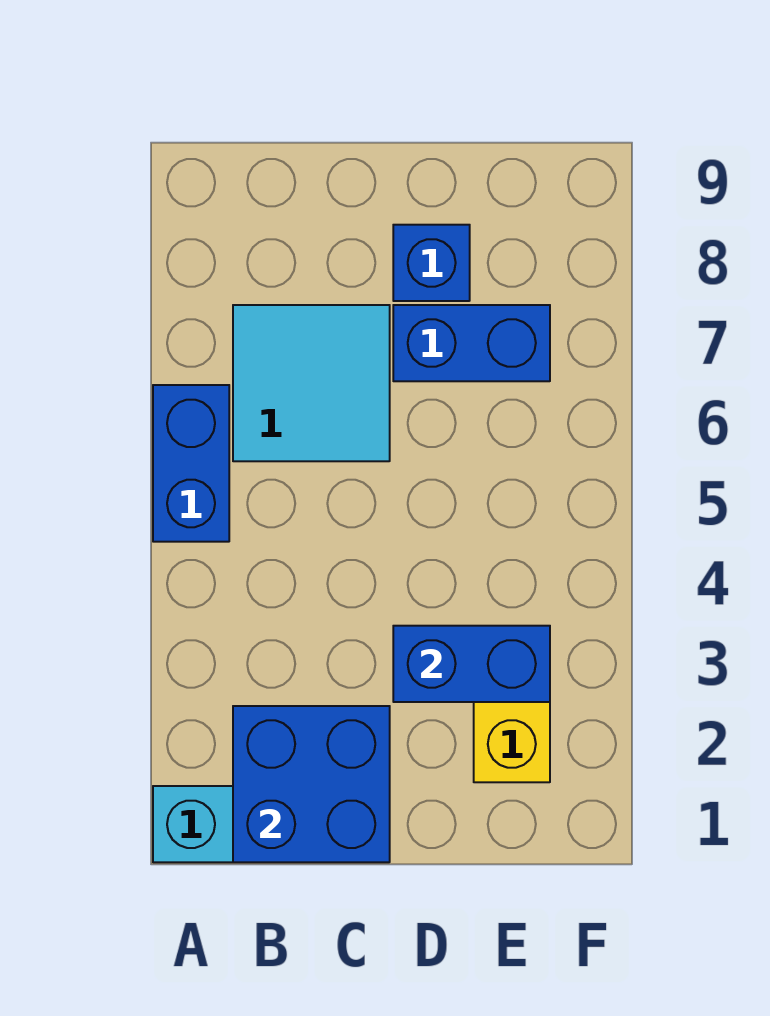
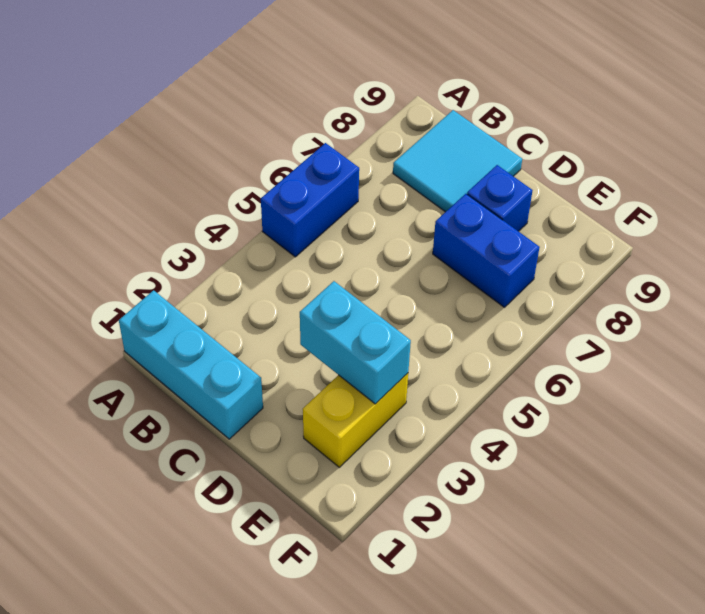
blue 2x2 brick [233,706,390,862] -> none
cyan 2x2 tile [233,305,390,461] -> cyan 2x2 tile moved to [393,110,522,212]
blue 1x2 brick [393,626,550,702] -> cyan 1x2 brick [300,281,411,404]

